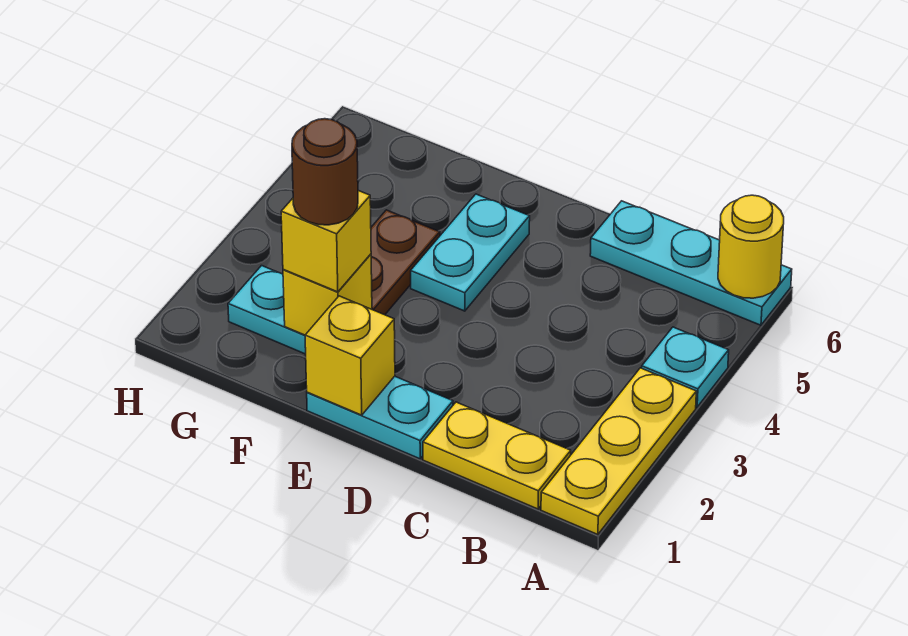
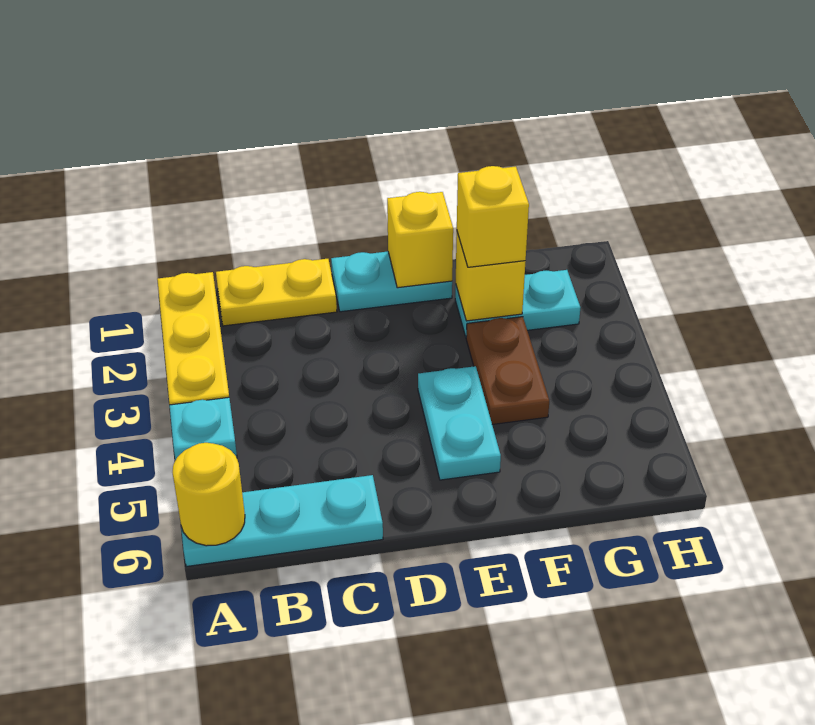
brown 1x1 round brick [292,119,358,225] -> none

